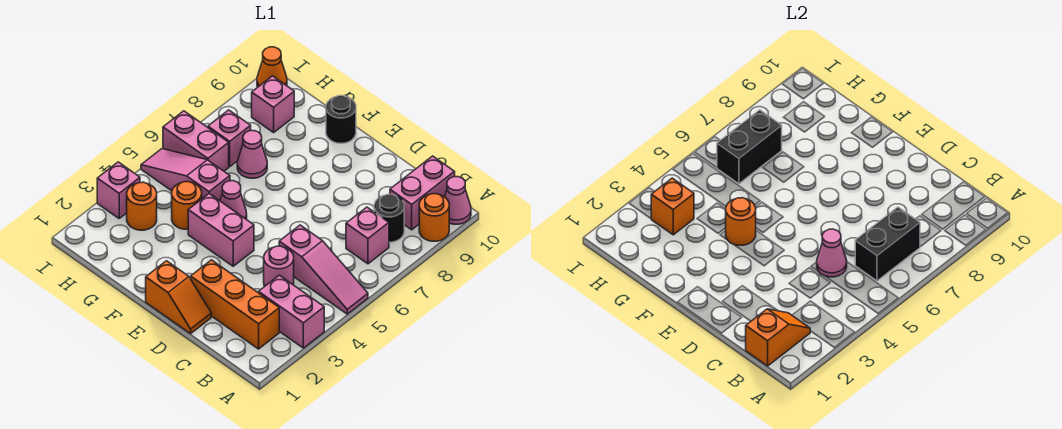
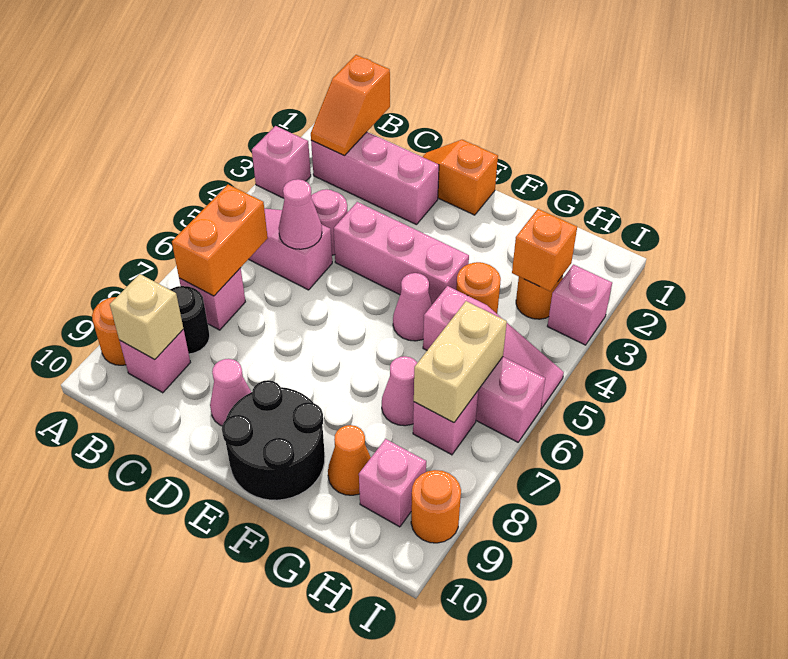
pink 1x2 brick [259,275,324,348] -> pink 1x1 brick [252,126,311,198]
pink 1x1 cone [445,177,471,224] -> pink 1x1 cone moved to [210,359,251,426]
orange 1x3 brick [191,260,279,349] -> pink 1x3 brick [311,132,439,225]
black 1x2 brick [855,207,920,281] -> orange 1x2 brick [172,185,268,296]
pink 1x2 brick [390,156,455,230] -> pink 1x1 brick [119,329,190,393]
none -> tan 1x1 brick [110,274,184,359]
pink 1x2 brick [188,194,254,266] -> pink 1x3 brick [333,202,469,304]
orange 1x1 round brick [726,198,756,245] -> orange 1x1 round brick moved to [411,470,461,543]
black 1x1 round brick [326,96,356,143] -> black 2x2 round brick [222,380,325,500]
black 1x2 brick [717,110,782,184] -> tan 1x2 brick [414,301,507,423]
orange 1x1 cone [257,47,287,87] -> orange 1x1 cone moved to [328,425,371,495]

